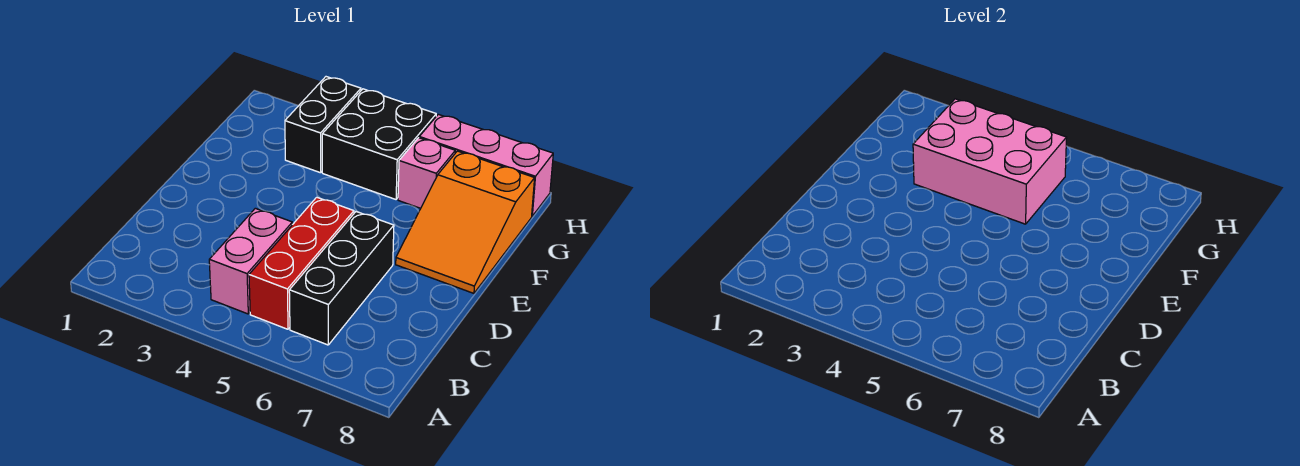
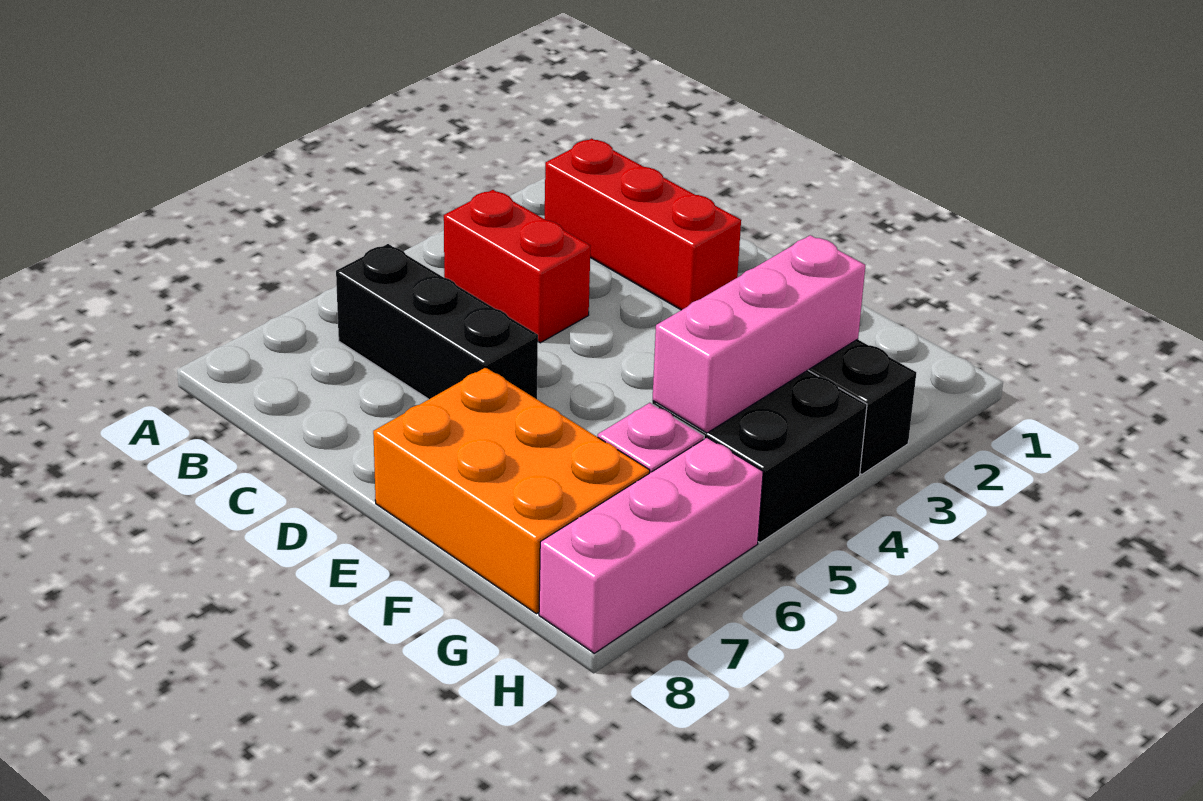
pink 1x2 brick [209,208,292,314] -> red 1x2 brick [444,190,591,343]
red 1x3 brick [249,197,354,329] -> red 1x3 brick moved to [545,139,741,310]
orange 2x3 slope [396,151,535,293] -> orange 2x3 brick [373,367,650,614]
pink 2x3 brick [913,99,1067,224] -> pink 1x3 brick [653,235,865,433]

